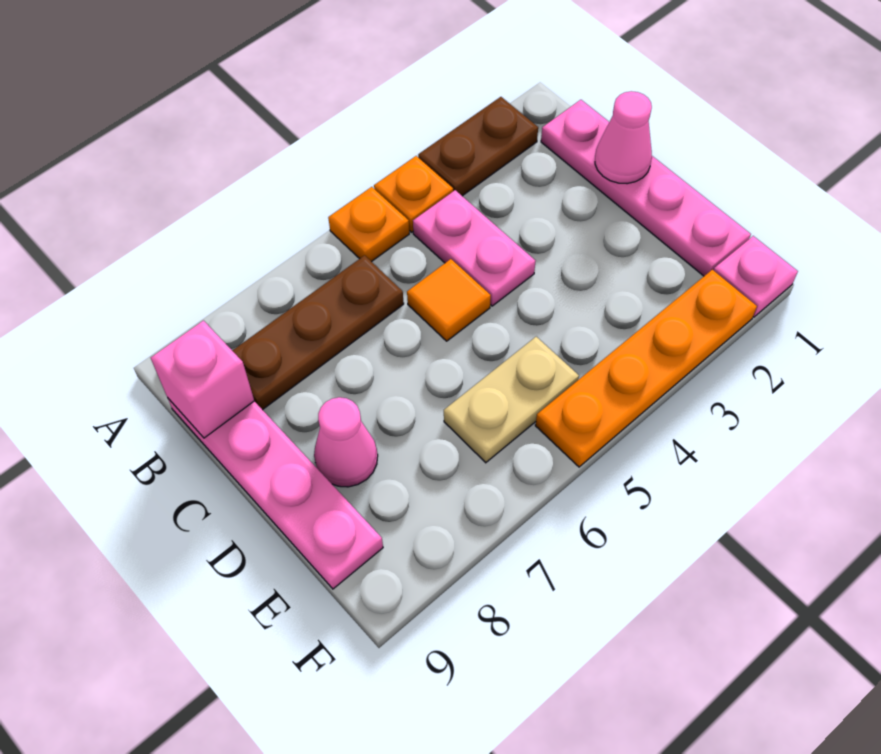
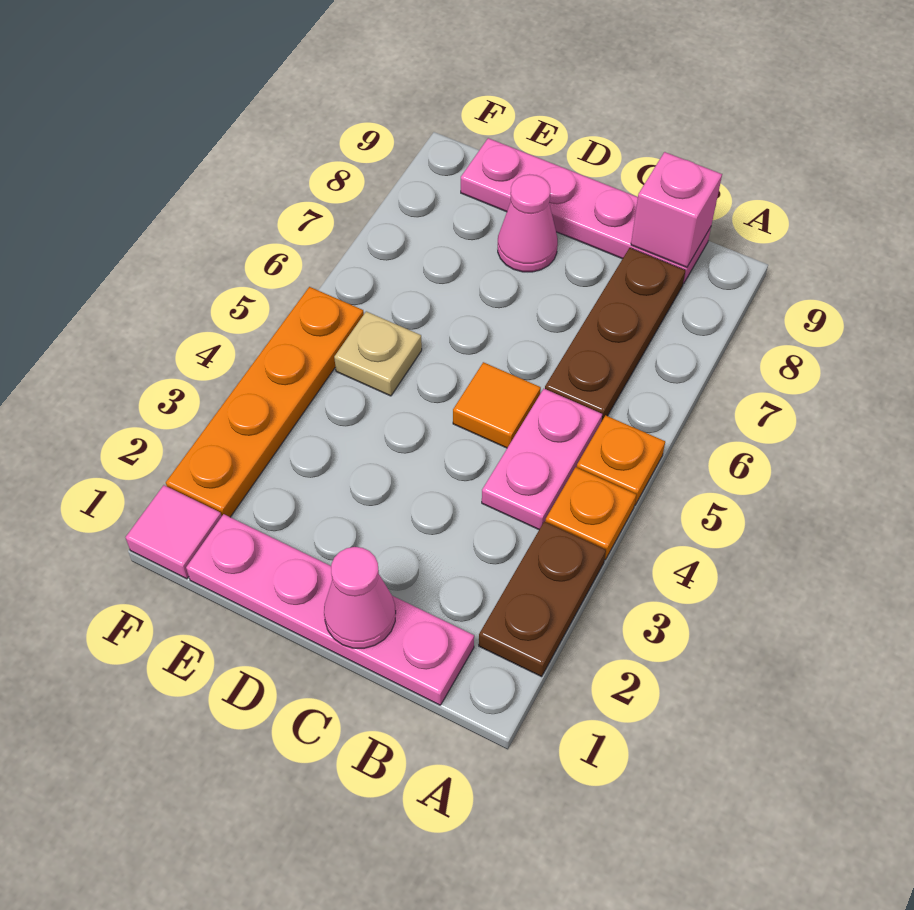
pink 1x2 plate [413,190,535,306] -> pink 1x2 plate turned to [482,389,602,529]
tan 1x2 plate [444,337,579,463] -> tan 1x1 plate [334,311,422,396]
pink 1x1 plate [714,236,798,317] -> pink 1x1 tile [126,485,222,579]

